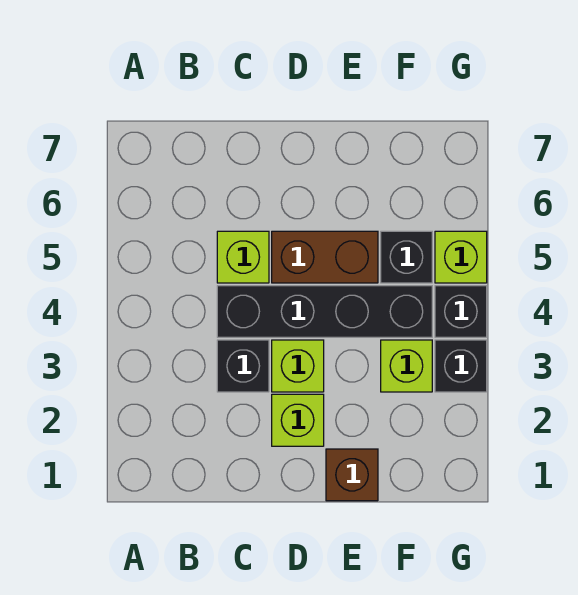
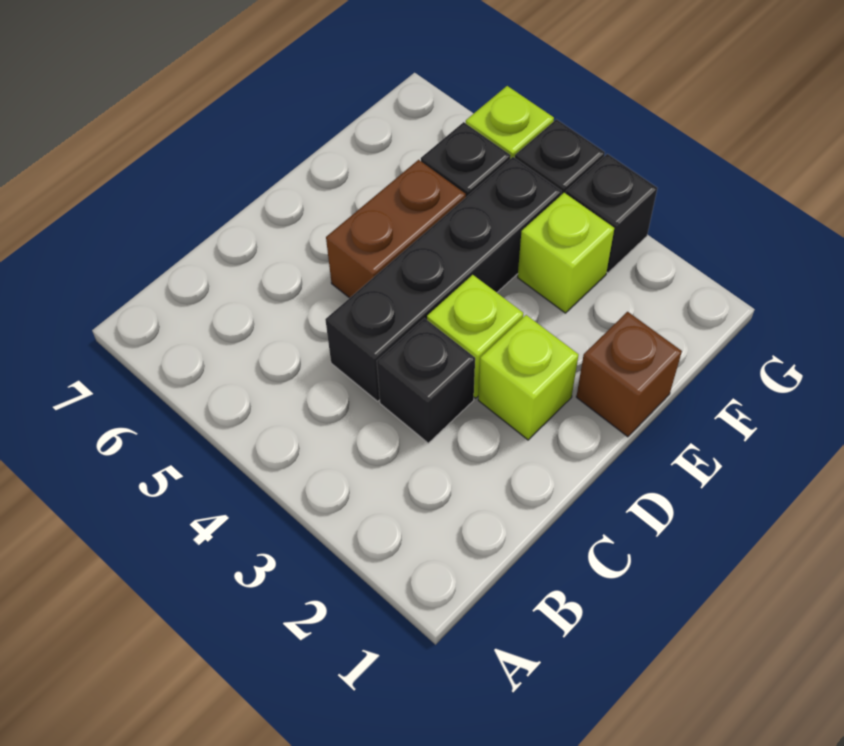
lime 1x1 brick [217,231,269,283] -> none

